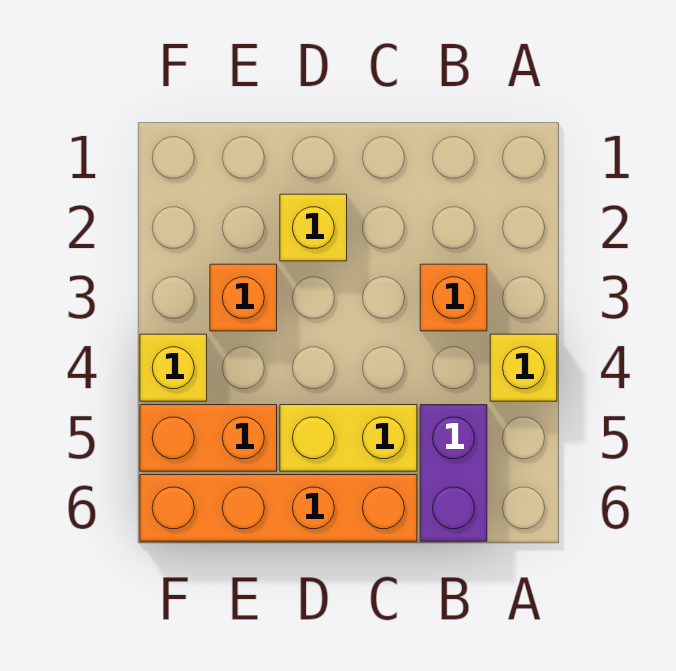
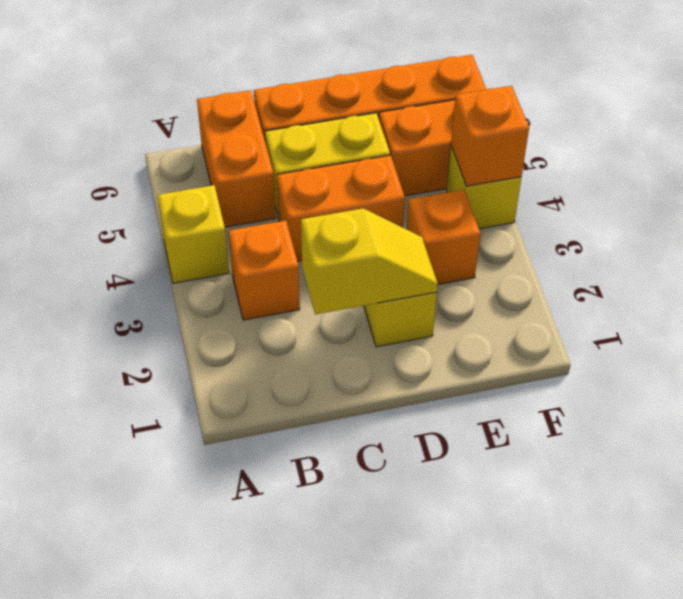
purple 1x2 brick [420,405,487,541] -> orange 1x2 brick [197,90,275,227]
none -> yellow 1x2 slope [301,208,438,314]
none -> orange 1x2 brick [277,155,405,261]
none -> orange 1x1 brick [451,86,529,186]

